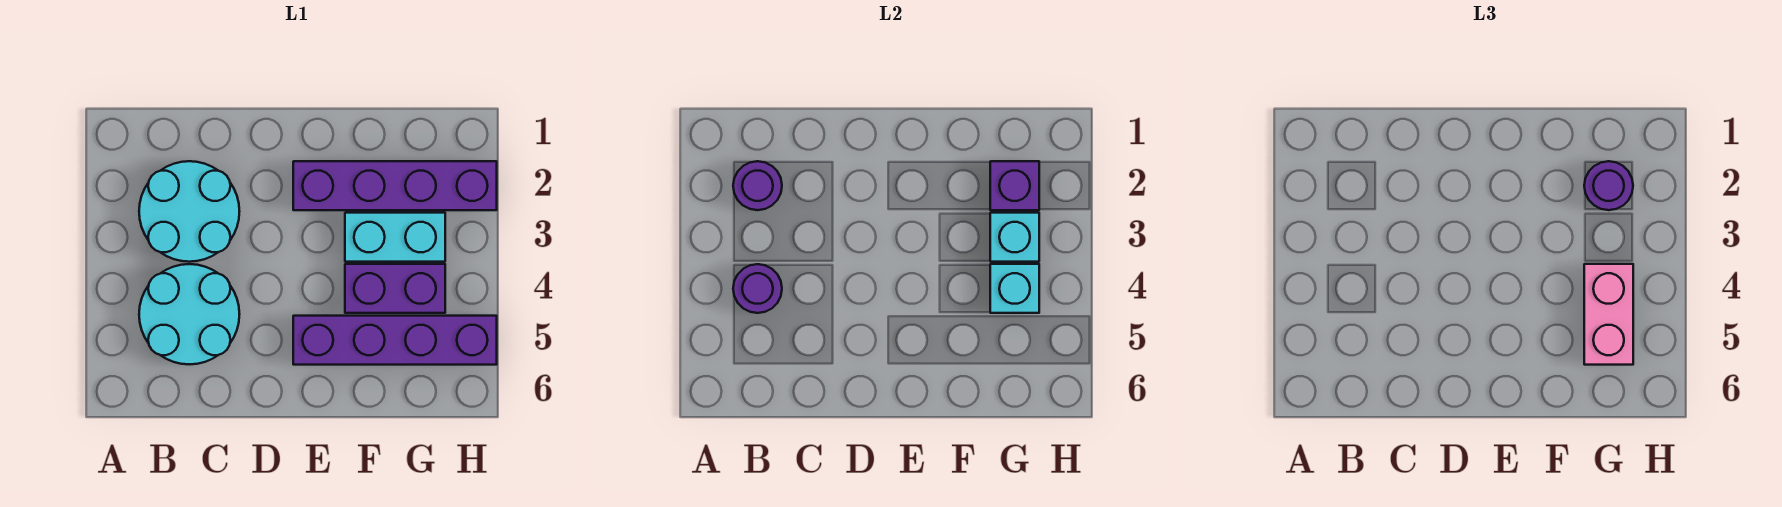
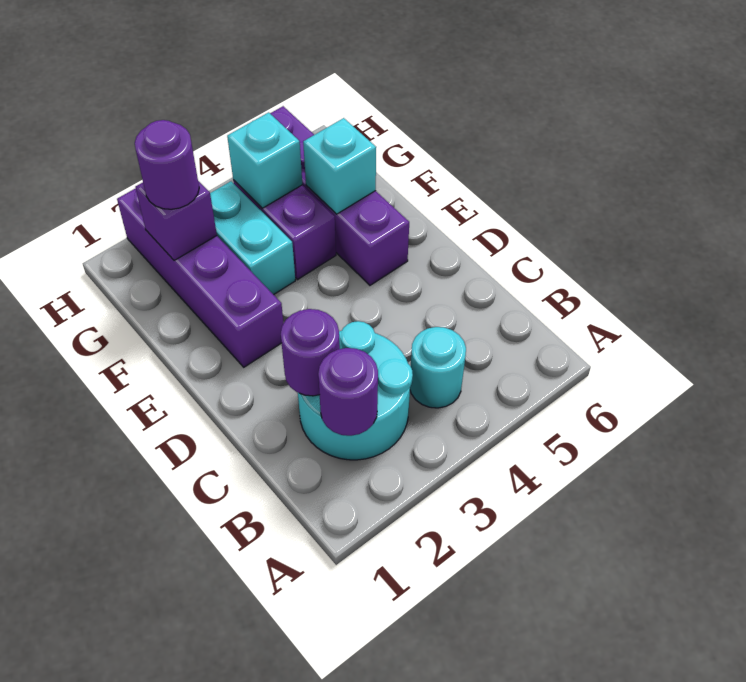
cyan 2x2 round brick [139,264,240,364] -> cyan 1x1 round brick [410,327,466,408]
purple 1x1 round brick [733,264,782,313] -> purple 1x1 round brick moved to [281,309,340,396]
cyan 1x1 brick [990,213,1039,262] -> cyan 1x1 brick moved to [303,118,376,214]
pink 1x2 brick [1584,264,1633,365] -> none

